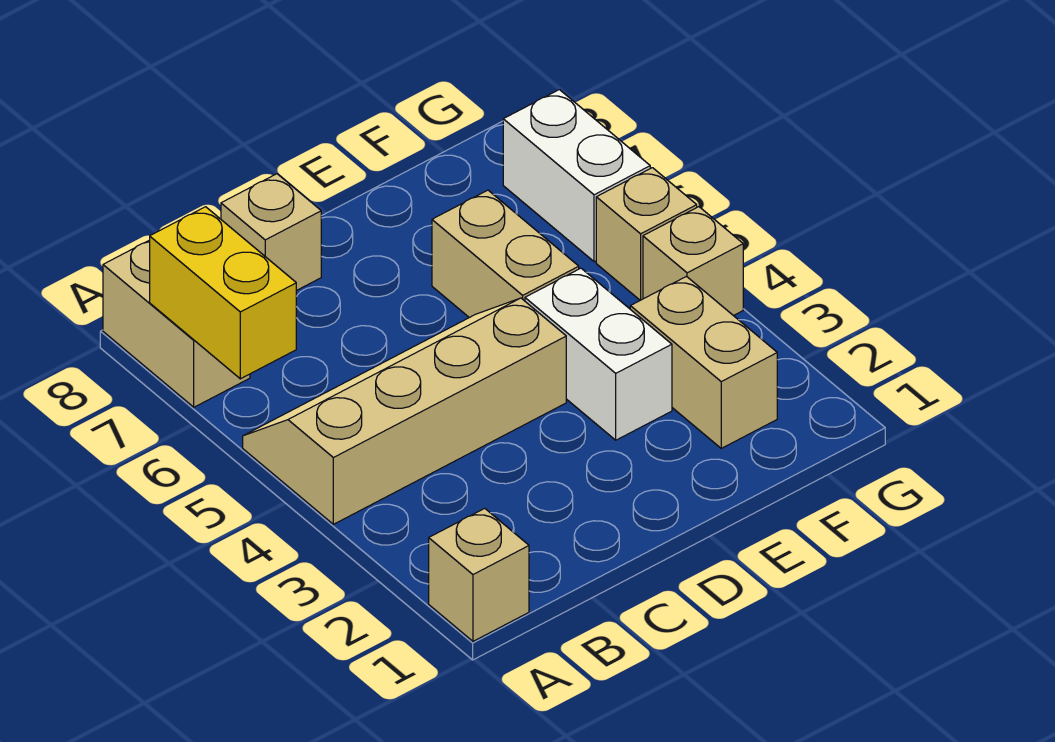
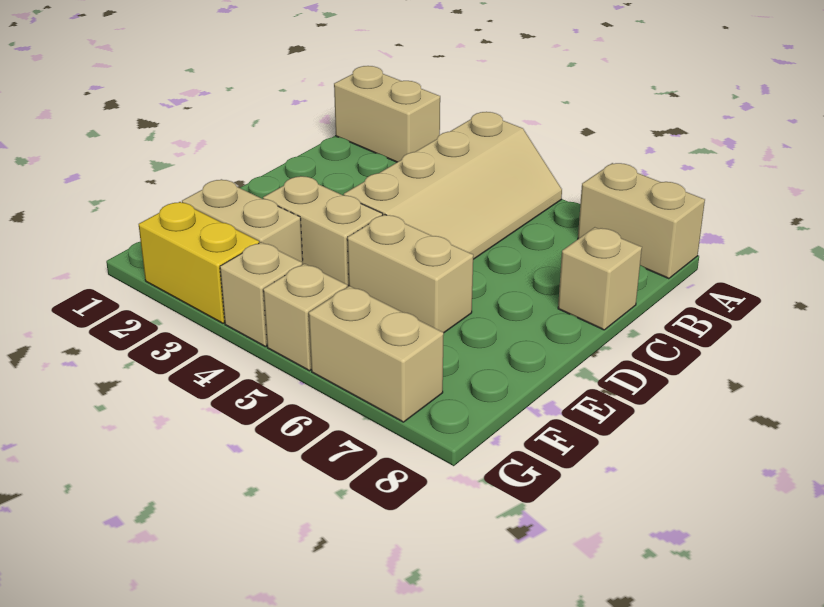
tan 1x1 brick [429,508,529,641] -> tan 1x2 brick [334,66,440,162]
yellow 1x2 brick [150,207,296,379] -> yellow 1x2 brick moved to [139,202,259,323]
white 1x2 brick [525,268,672,440] -> tan 1x2 brick [263,176,383,287]
white 1x2 brick [503,90,650,262] -> tan 1x2 brick [309,286,444,422]

